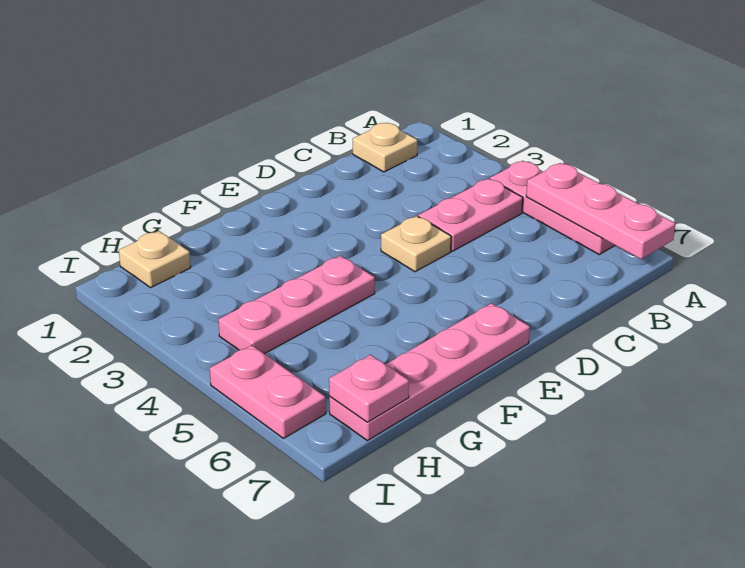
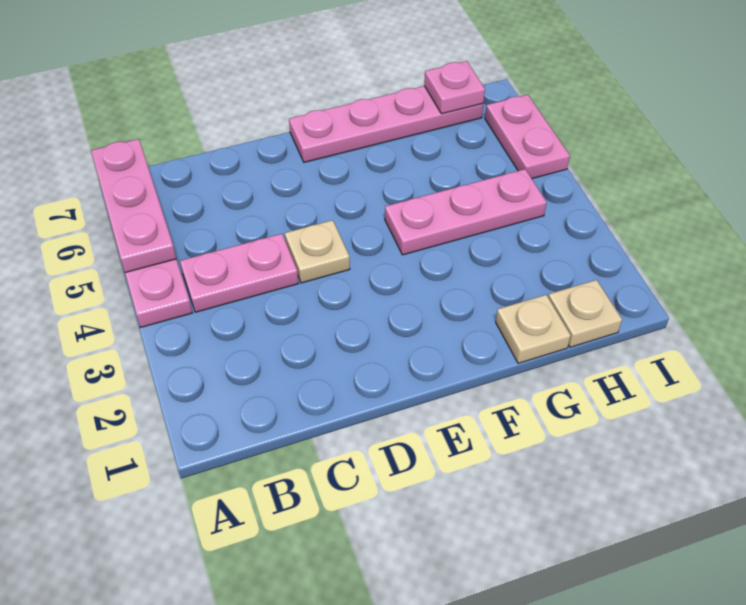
tan 1x1 plate [353,123,417,172] -> tan 1x1 plate moved to [496,295,571,363]

